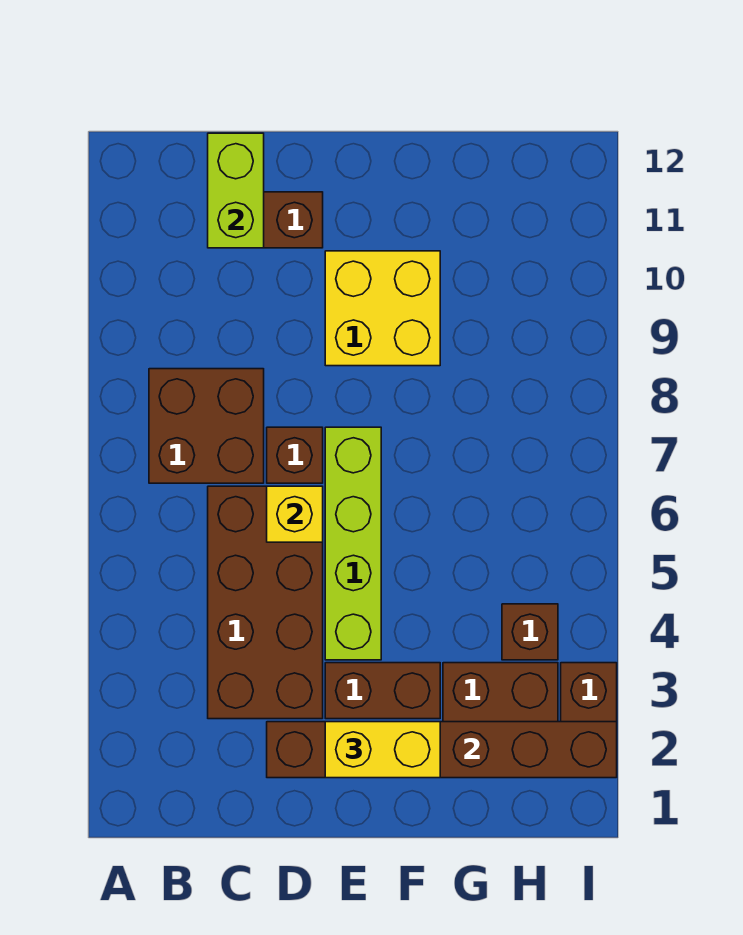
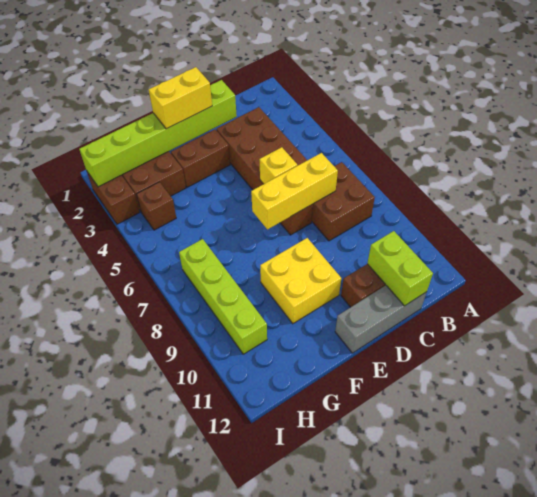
none -> yellow 1x3 brick [251,153,338,229]
none -> grey 1x3 brick [335,285,427,353]
brown 1x6 brick [267,722,617,778] -> lime 1x6 brick [79,80,237,187]
lime 1x4 brick [325,427,381,660] -> lime 1x4 brick moved to [179,239,267,354]

